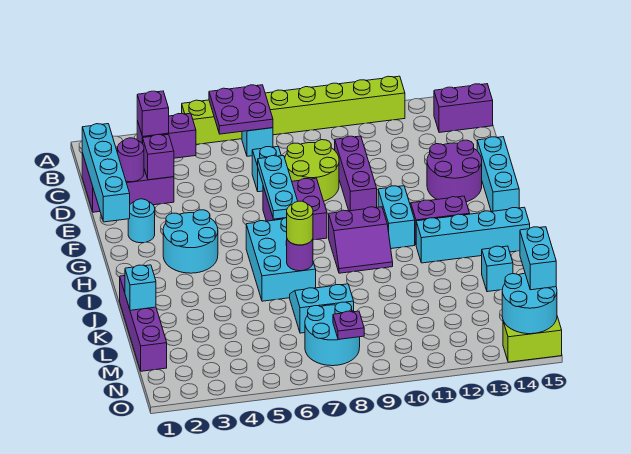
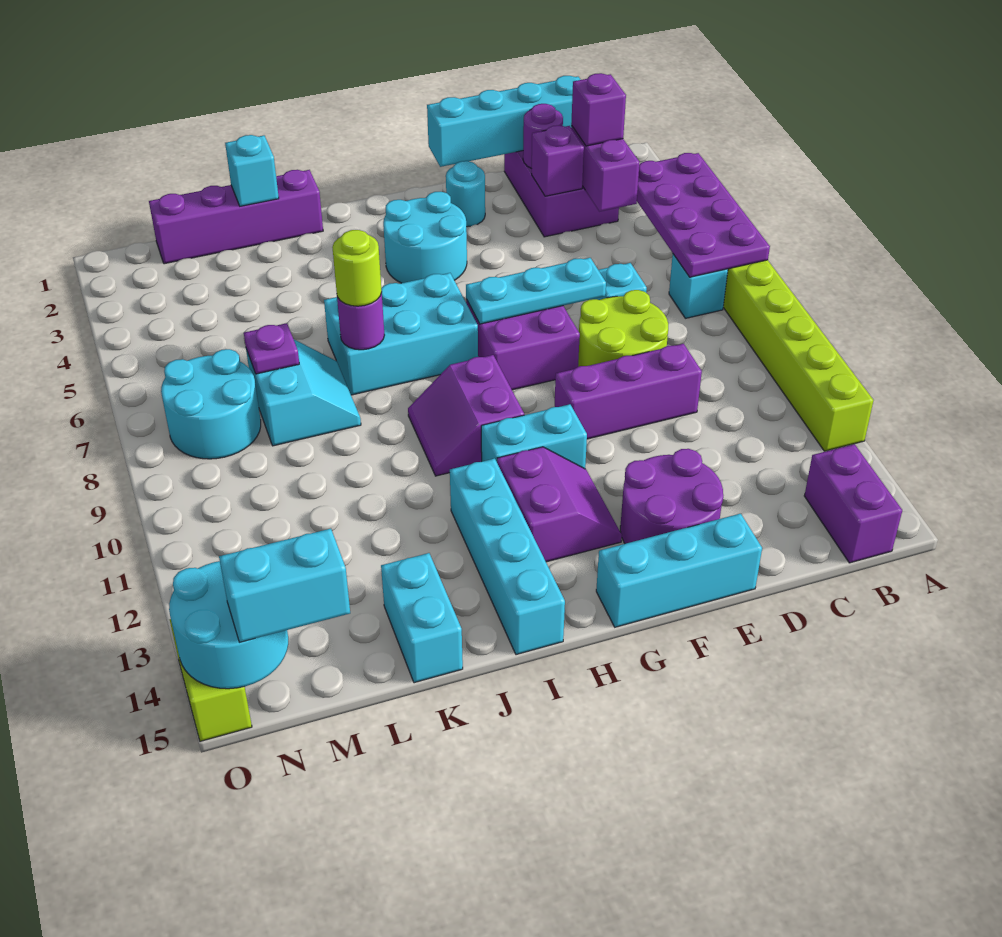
purple 2x2 plate [209,85,273,134] -> purple 2x4 plate [637,153,770,277]
cyan 1x1 brick [482,246,513,292] -> cyan 1x2 brick [381,553,463,683]
purple 1x1 plate [333,311,364,340] -> purple 1x1 plate moved to [244,323,299,374]

